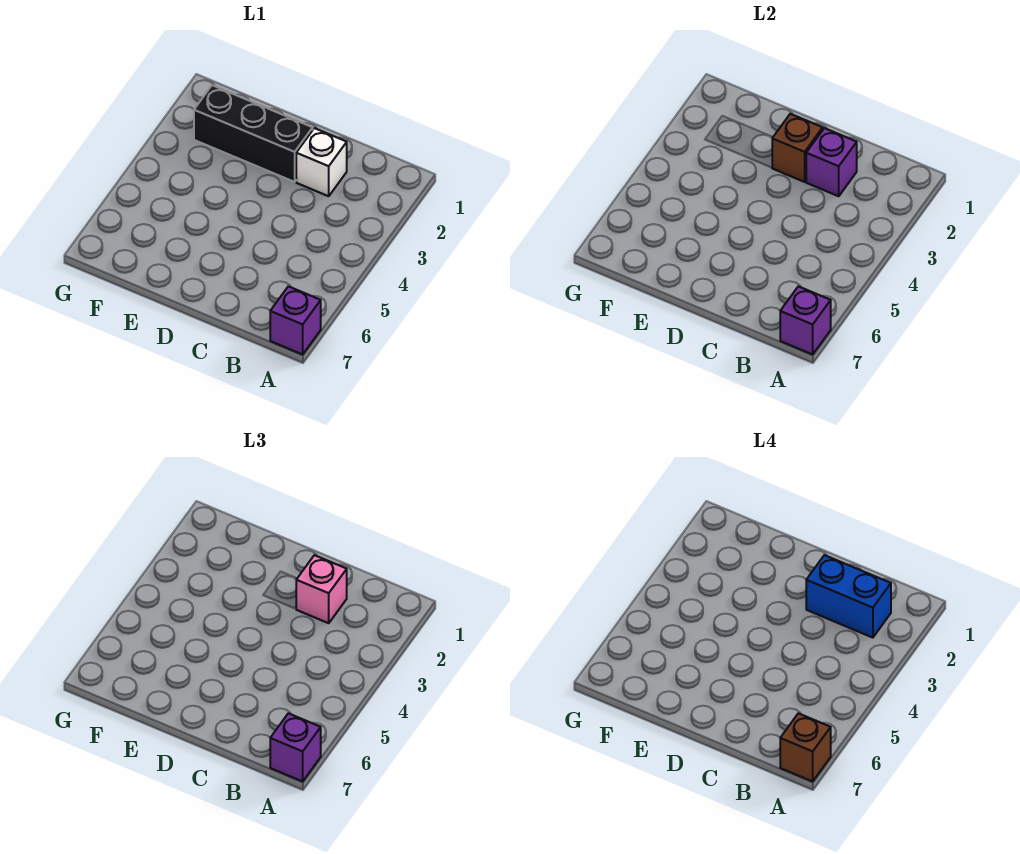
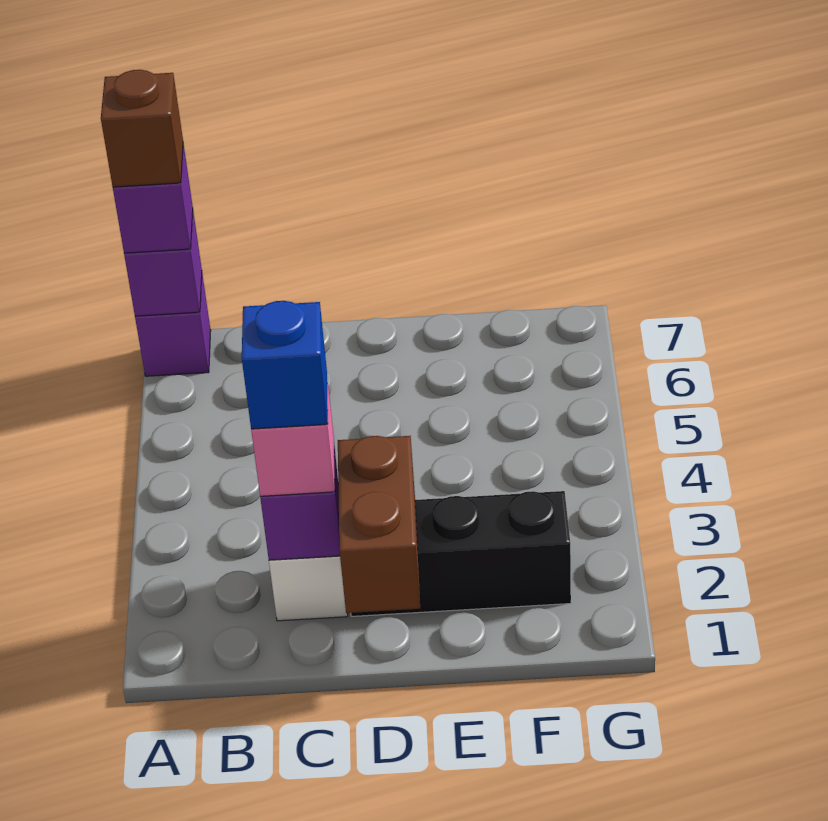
blue 1x2 brick [806,555,891,638] -> blue 1x1 brick [242,301,328,429]
brown 1x1 brick [772,114,823,182] -> brown 1x2 brick [338,436,420,613]

